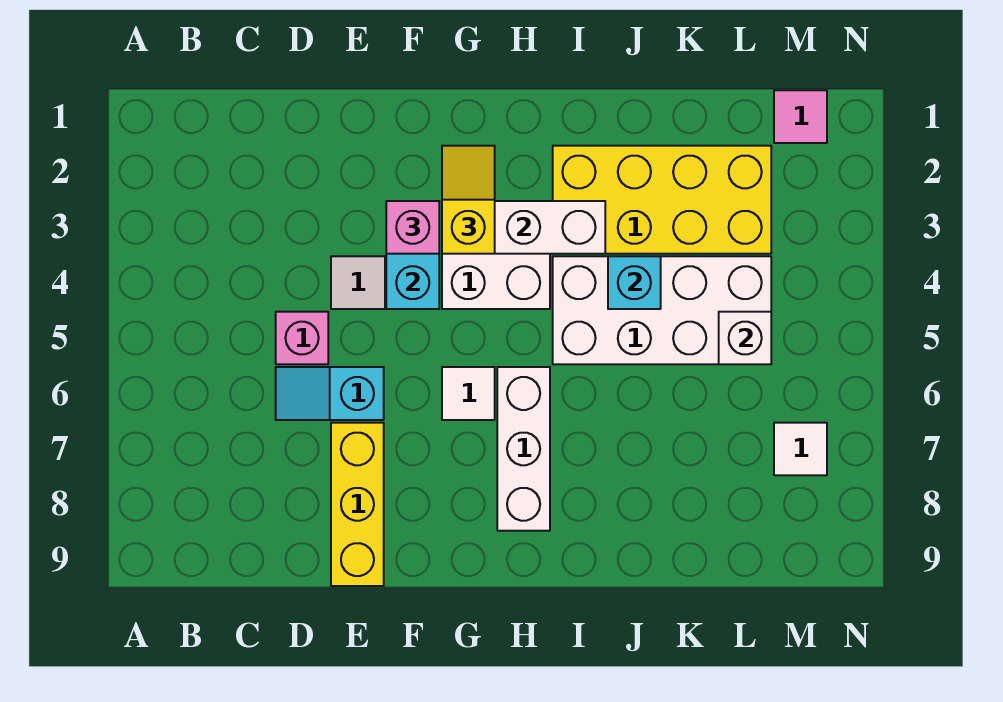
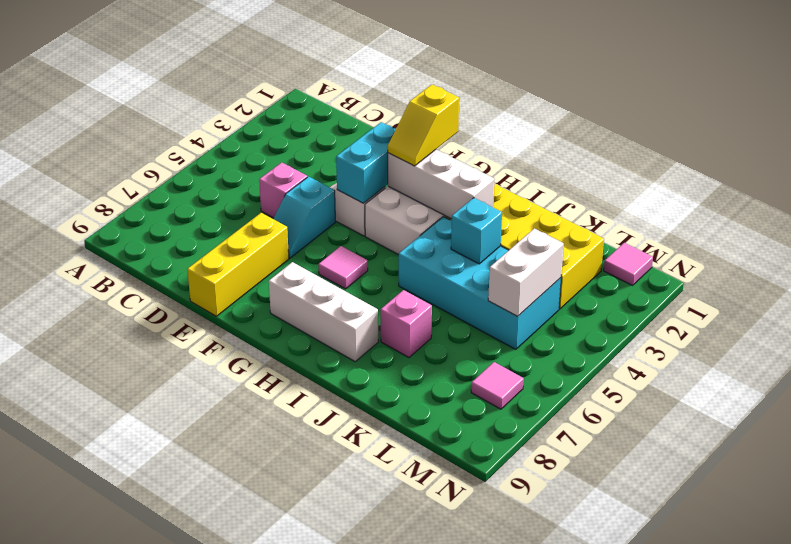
cyan 1x2 slope [276,367,384,420] -> cyan 1x2 slope turned to [274,177,335,258]
pink 1x1 brick [386,201,439,254] -> pink 1x1 brick moved to [381,290,432,357]
yellow 1x2 slope [442,146,495,254] -> yellow 1x2 slope turned to [388,85,459,166]
white 1x1 tile [442,367,495,420] -> pink 1x1 tile [319,246,368,289]
white 1x3 brick [497,367,550,531] -> white 1x3 brick turned to [269,262,378,361]
white 2x4 brick [553,256,771,364] -> cyan 2x4 brick [399,217,561,349]
white 1x1 brick [719,312,771,364] -> white 1x2 brick [488,228,564,316]
white 1x1 tile [774,423,827,475] -> pink 1x1 tile [471,362,524,409]

